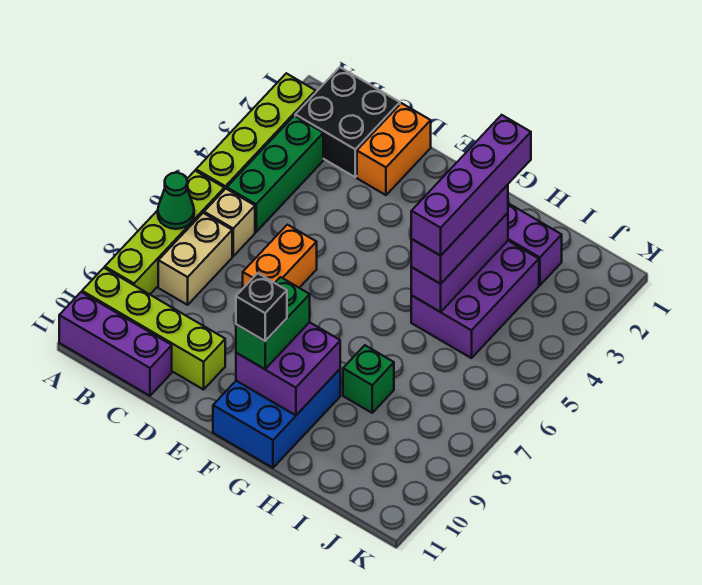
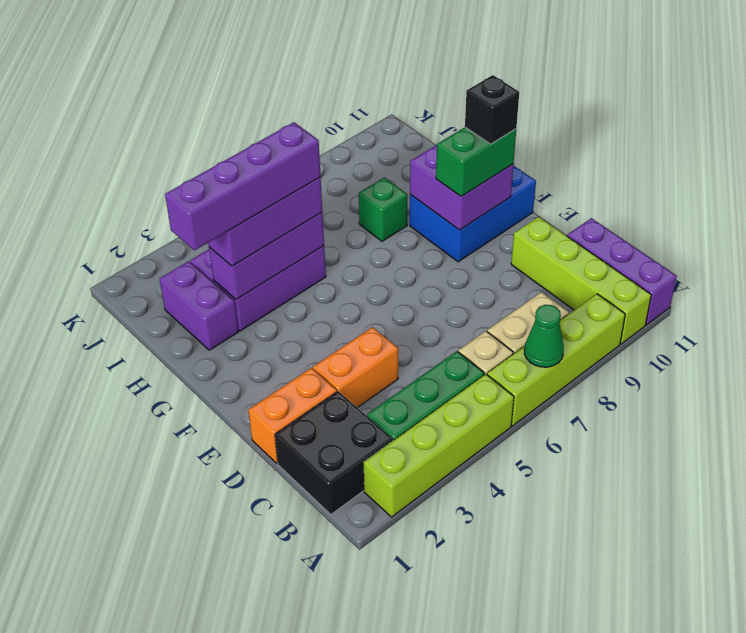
orange 1x2 brick [243,225,317,288] -> orange 1x2 brick moved to [313,327,398,408]

